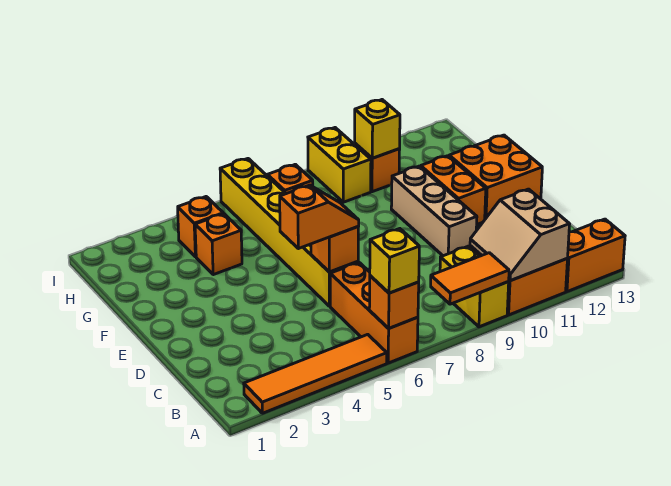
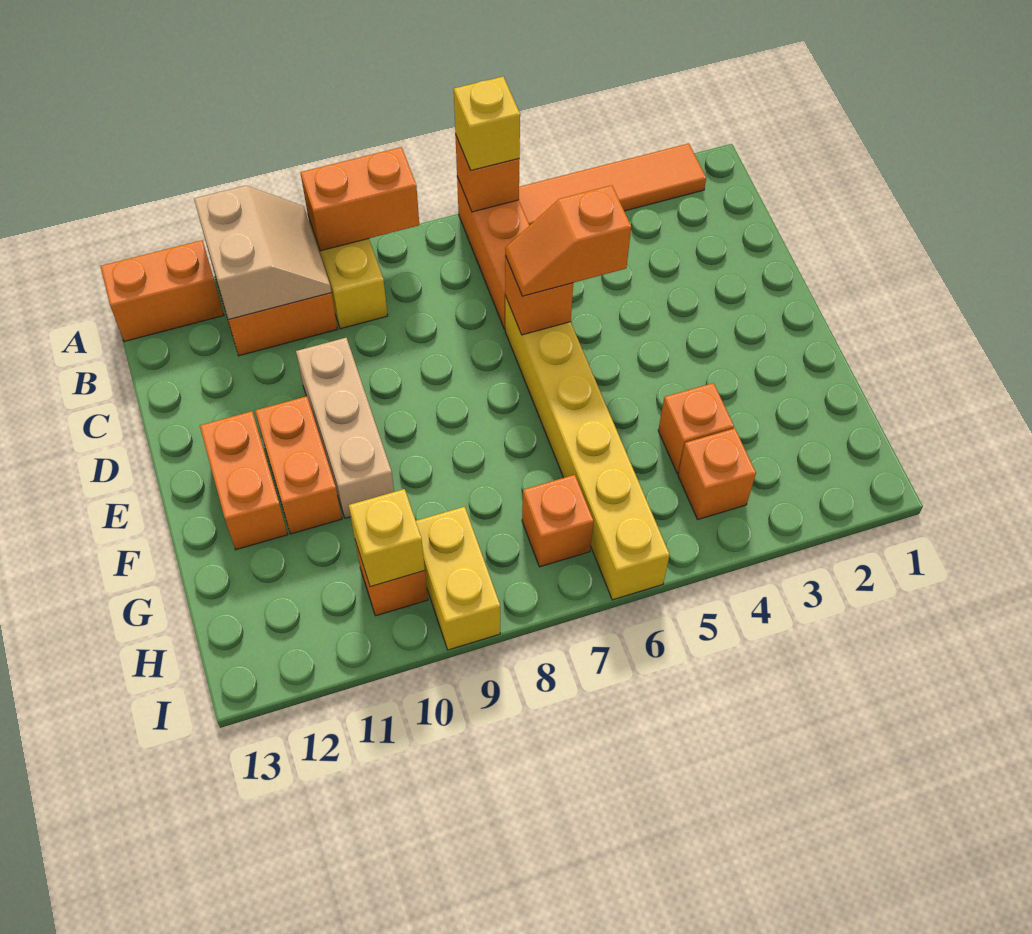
orange 1x2 tile [431,253,509,304] -> orange 1x2 brick [300,147,419,251]
orange 2x2 brick [449,135,542,219] -> orange 1x2 brick [200,411,288,550]

